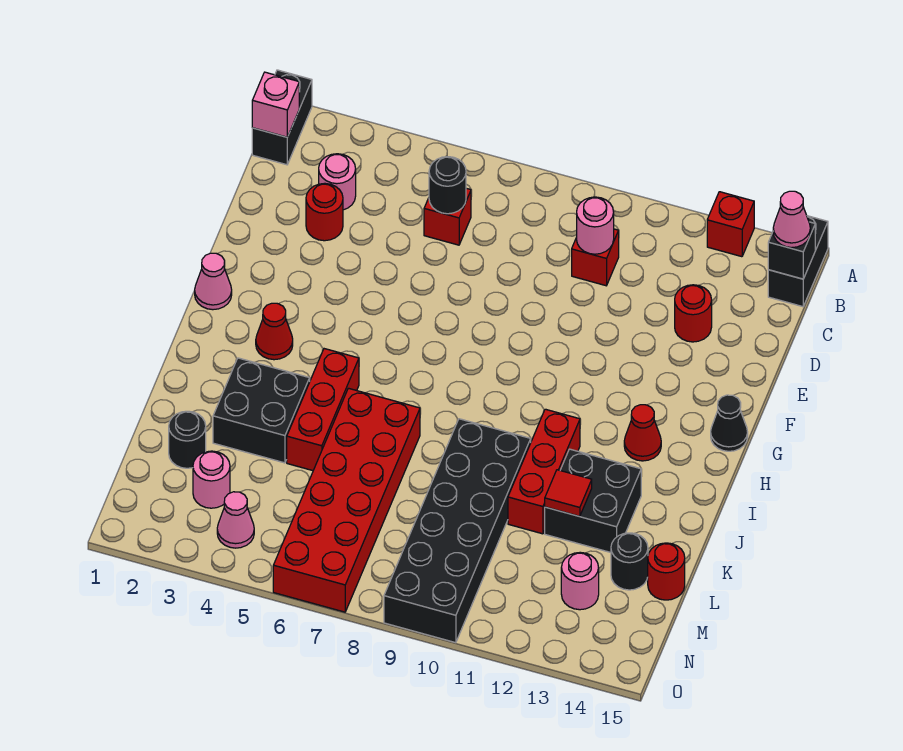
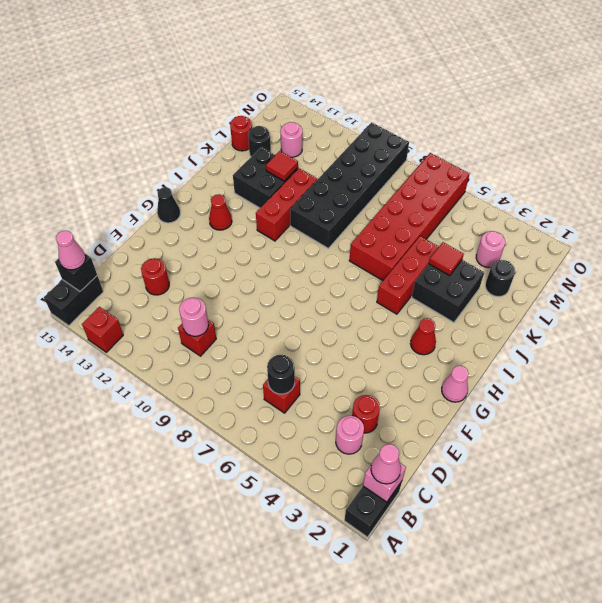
none -> red 1x1 tile [429,242,464,276]
pink 1x1 cone [217,492,254,548] -> pink 1x1 cone moved to [371,444,401,484]

